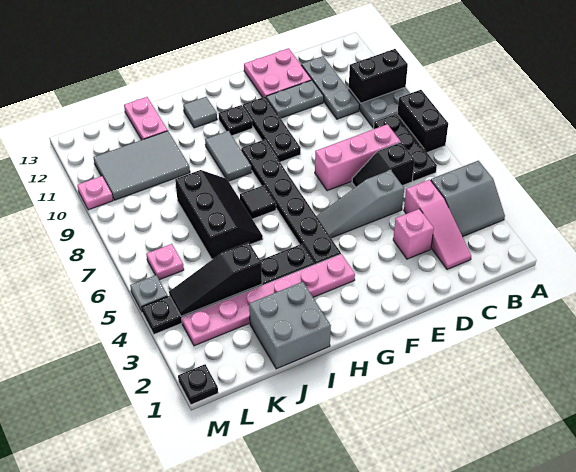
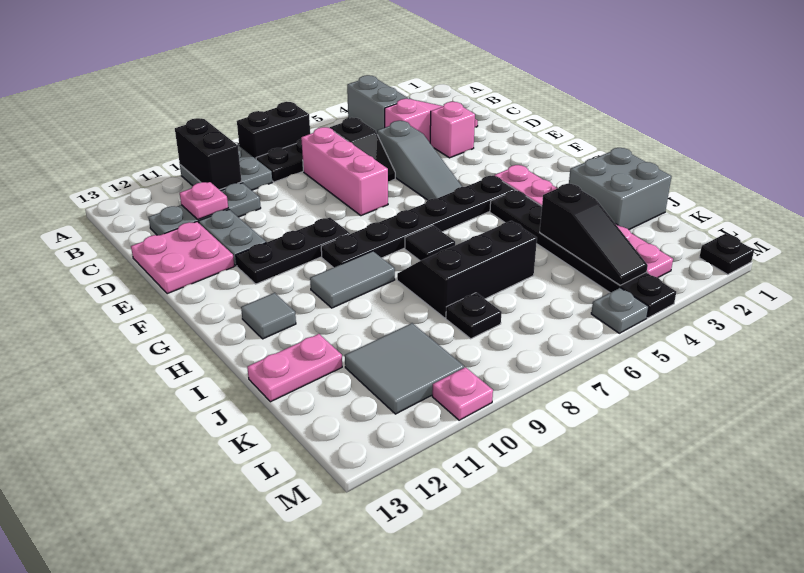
black 1x1 plate [219,105,253,136] -> black 1x1 plate moved to [446,293,502,339]
grey 2x3 tile [93,131,190,200] -> grey 2x2 tile [345,323,464,414]
pink 1x1 plate [146,244,184,280] -> pink 1x1 plate moved to [180,182,228,220]

